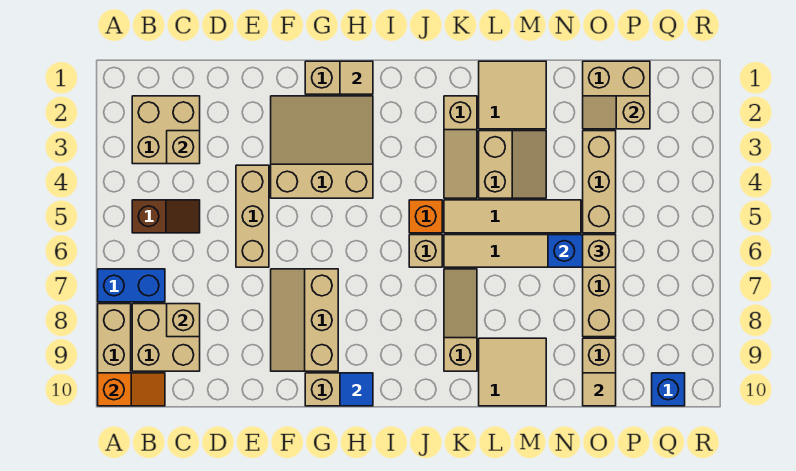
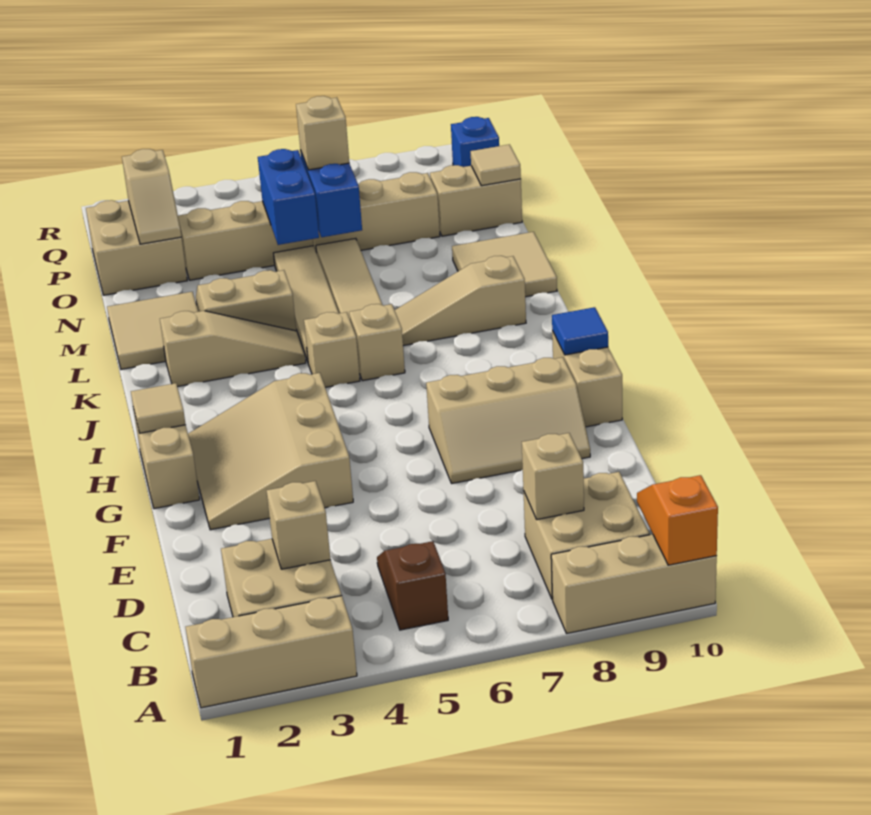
blue 1x2 brick [98,269,165,302] -> blue 1x2 brick moved to [258,149,319,245]
tan 1x3 brick [236,165,269,267] -> tan 1x3 brick moved to [186,596,357,708]
orange 1x1 brick [409,200,442,233] -> tan 1x1 brick [304,312,360,387]

